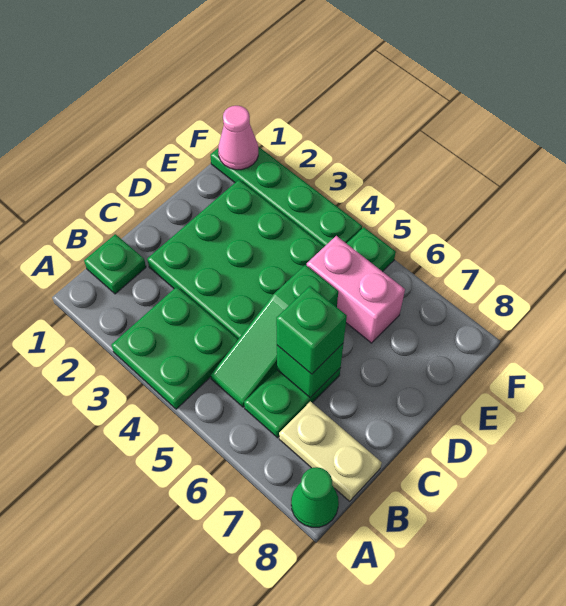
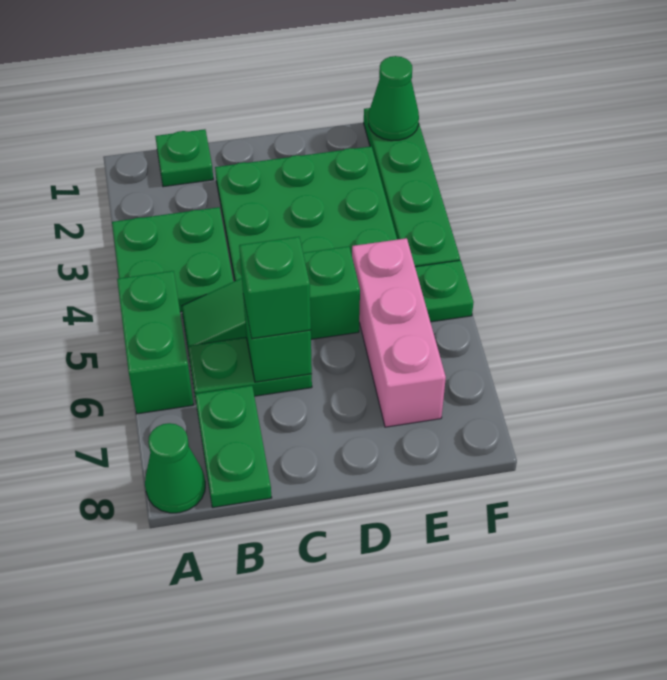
none -> green 1x2 brick [117,271,193,414]
tan 1x2 plate [279,401,382,501] -> green 1x2 plate [195,386,272,507]
pink 1x2 brick [307,236,405,343] -> pink 1x3 brick [352,238,446,427]
pink 1x1 cone [218,106,258,170] -> green 1x1 cone [369,56,419,141]

